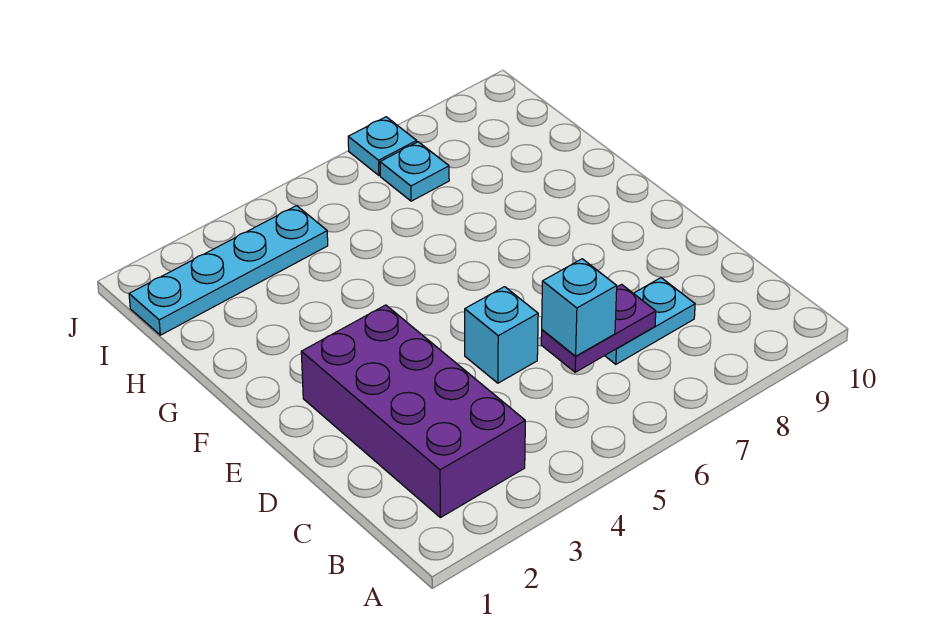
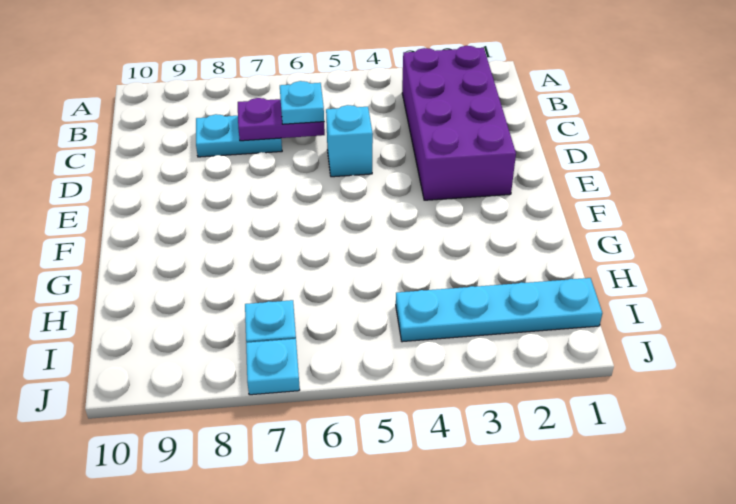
cyan 1x1 brick [542,259,617,356] -> cyan 1x1 plate [280,81,324,124]

